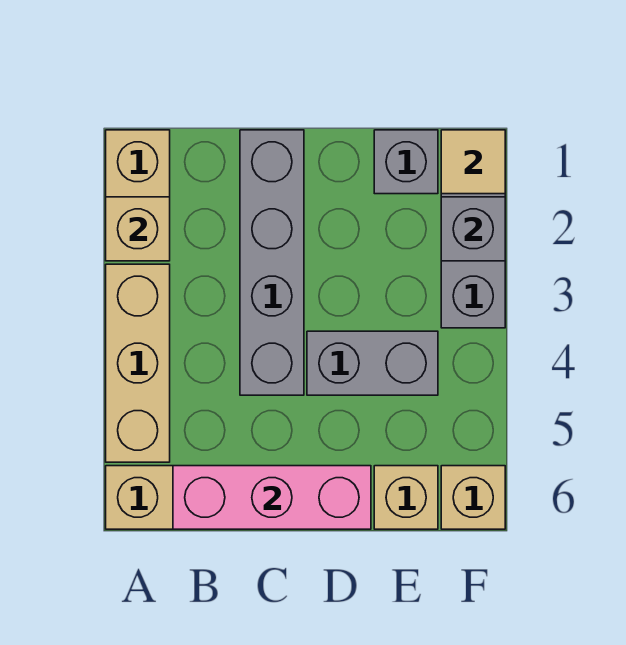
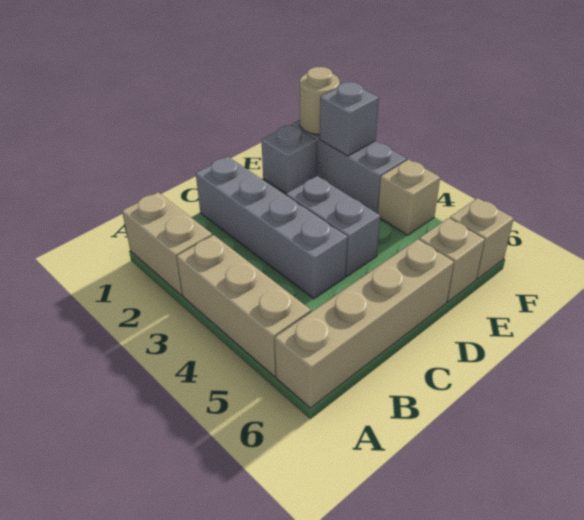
tan 1x1 brick [106,197,170,261] -> tan 1x1 brick moved to [378,160,440,235]
pink 1x3 brick [173,466,371,529] -> none
grey 1x2 brick [307,331,438,395] -> grey 1x2 brick turned to [286,176,380,276]
tan 1x1 tile [441,130,505,194] -> tan 1x1 round brick [300,67,339,134]

